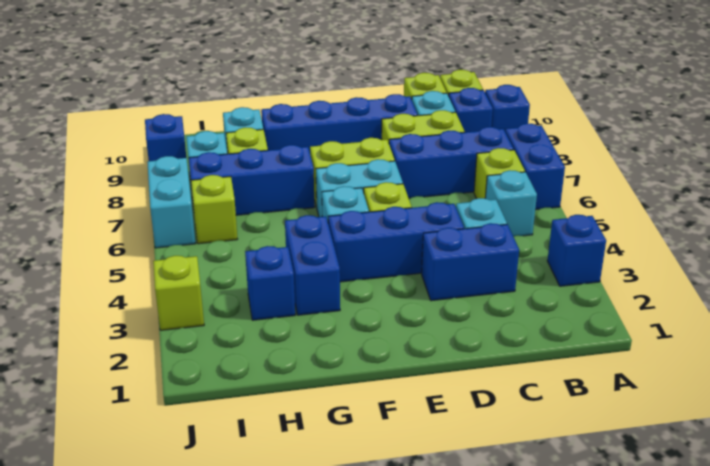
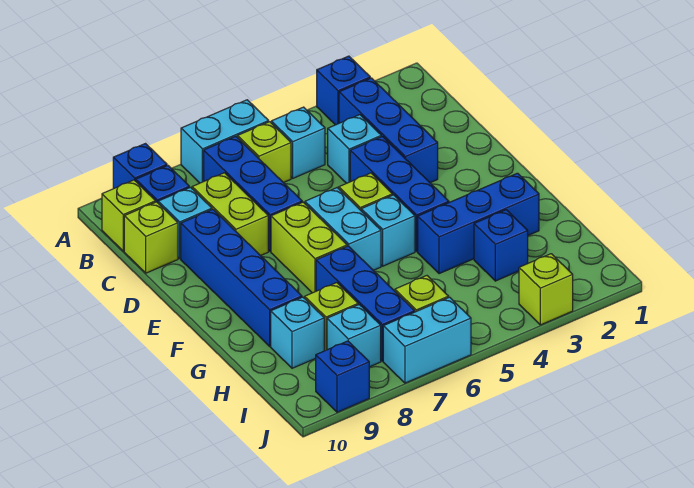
blue 1x2 brick [505,123,565,210] -> cyan 1x2 brick [181,100,269,183]
blue 1x2 brick [422,223,519,301] -> blue 1x3 brick [339,78,438,183]
blue 1x2 brick [285,215,340,315] -> blue 1x3 brick [418,173,539,274]

